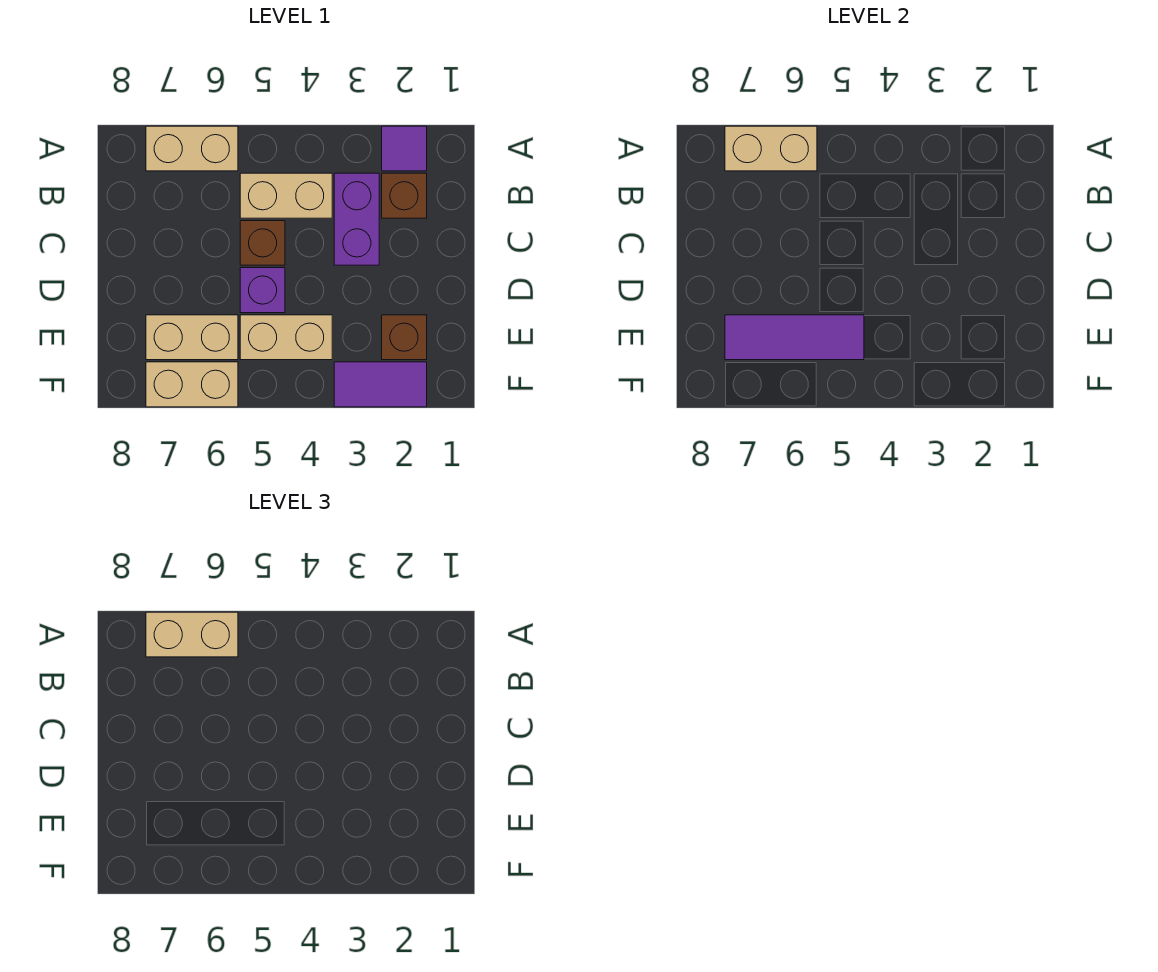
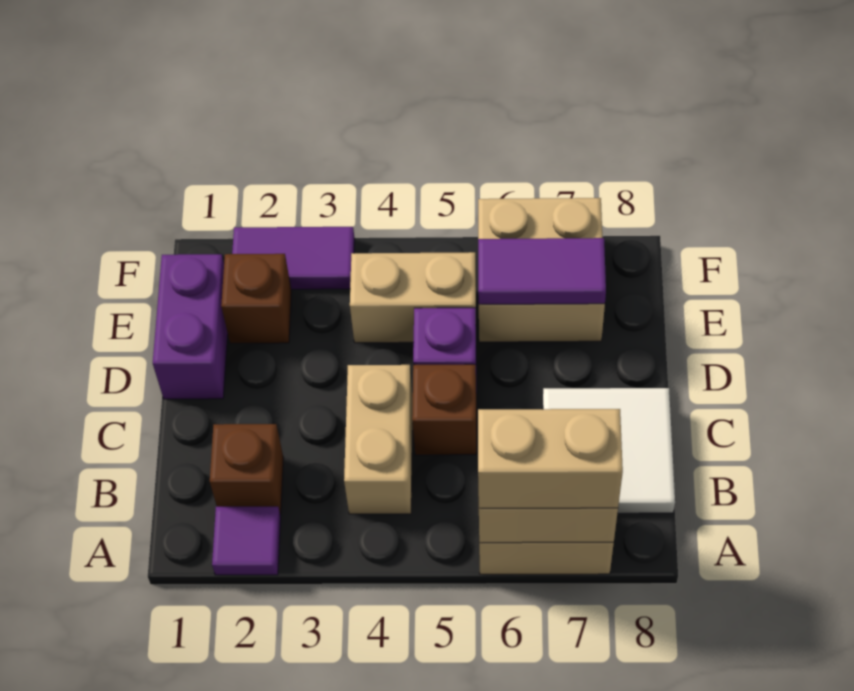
purple 1x2 brick [334,173,379,265] -> purple 1x2 brick moved to [153,254,228,399]
tan 1x2 brick [240,173,332,218] -> tan 1x2 brick turned to [344,364,413,514]
none -> white 2x2 tile [543,388,675,513]
purple 1x3 tile [725,315,864,360] -> purple 1x2 tile [478,238,606,305]

